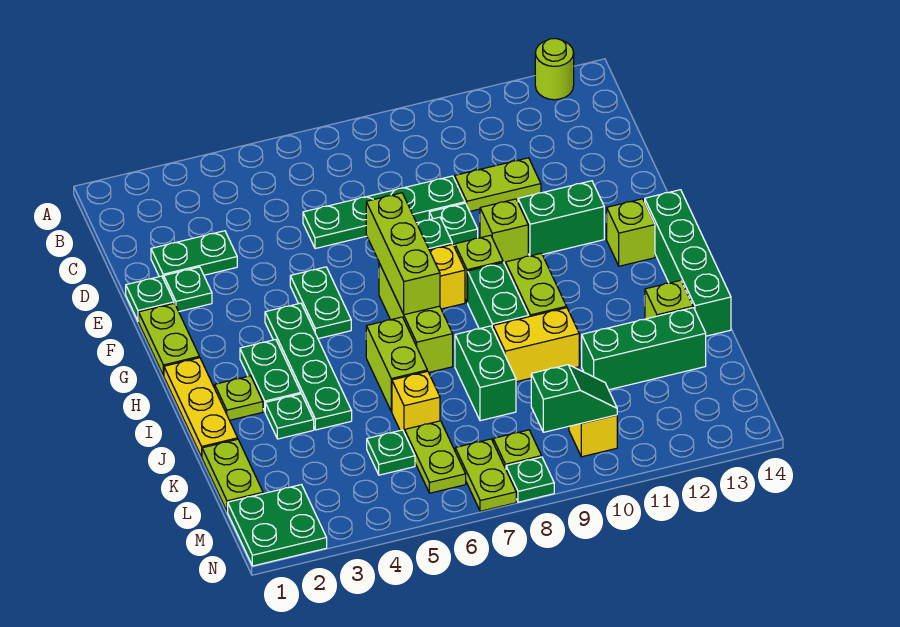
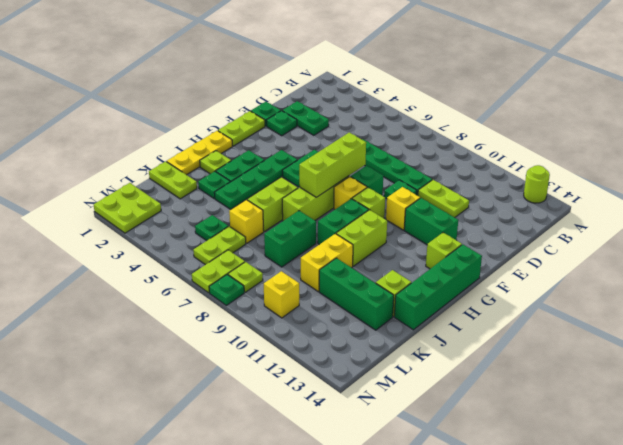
lime 1x1 brick [480,199,528,264] -> yellow 1x1 brick [386,187,420,230]
yellow 1x2 brick [493,308,579,382] -> yellow 1x2 brick turned to [301,234,353,291]
lime 1x2 plate [202,439,263,512] -> lime 1x2 plate turned to [149,161,197,199]
green 2x2 plate [228,485,327,566] -> lime 2x2 plate [94,183,161,233]
green 1x2 slope [531,365,617,432] -> none

